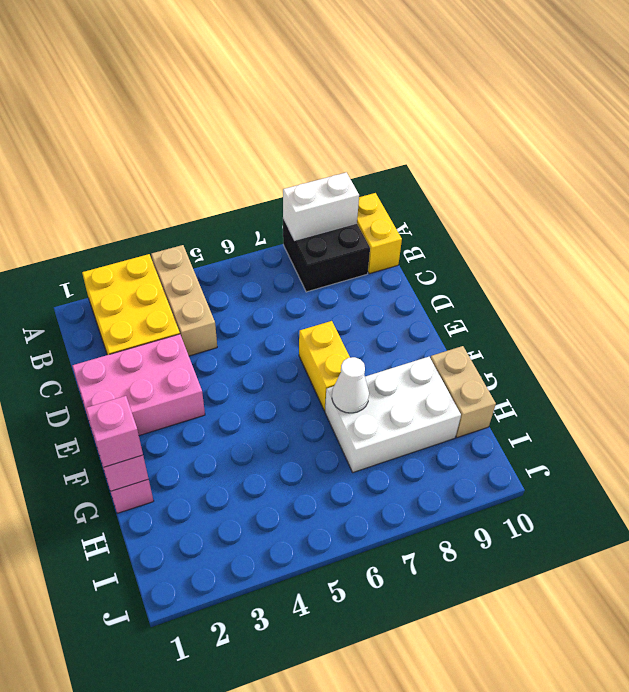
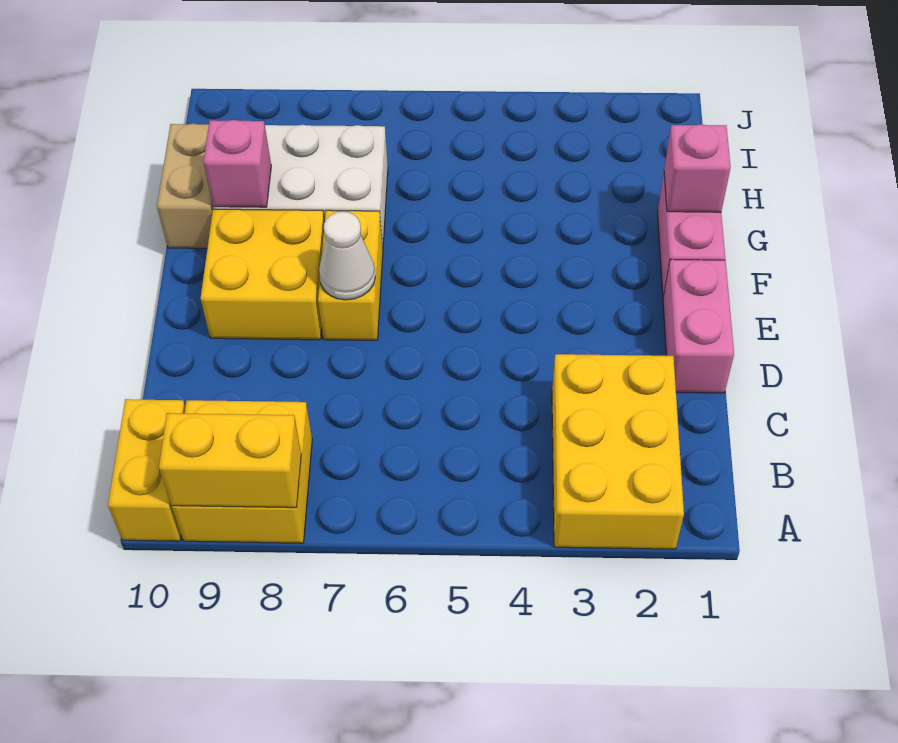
tan 1x3 brick [151,245,217,356] -> none
black 2x2 brick [283,219,370,292] -> yellow 2x2 brick [172,400,312,543]
white 1x2 brick [283,172,359,241] -> yellow 1x2 brick [159,413,301,508]
pink 2x3 brick [72,334,205,436] -> pink 1x2 brick [663,259,734,393]
none -> yellow 2x2 brick [201,209,325,340]
pink 1x1 brick [86,396,143,467] -> pink 1x1 brick moved to [203,120,271,207]
white 1x1 cone [332,357,369,413] -> white 1x1 cone moved to [319,212,375,300]

